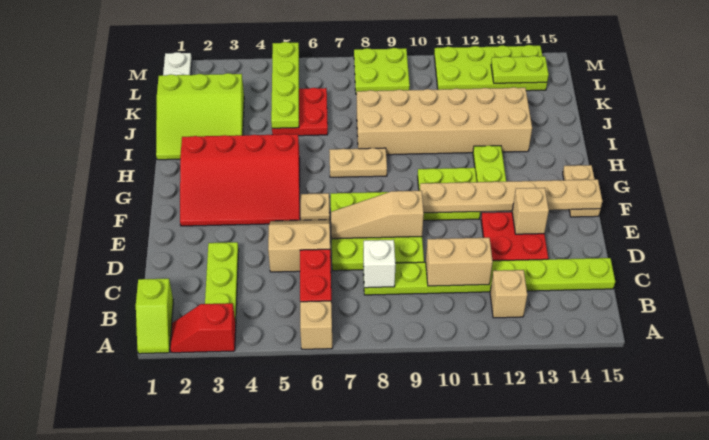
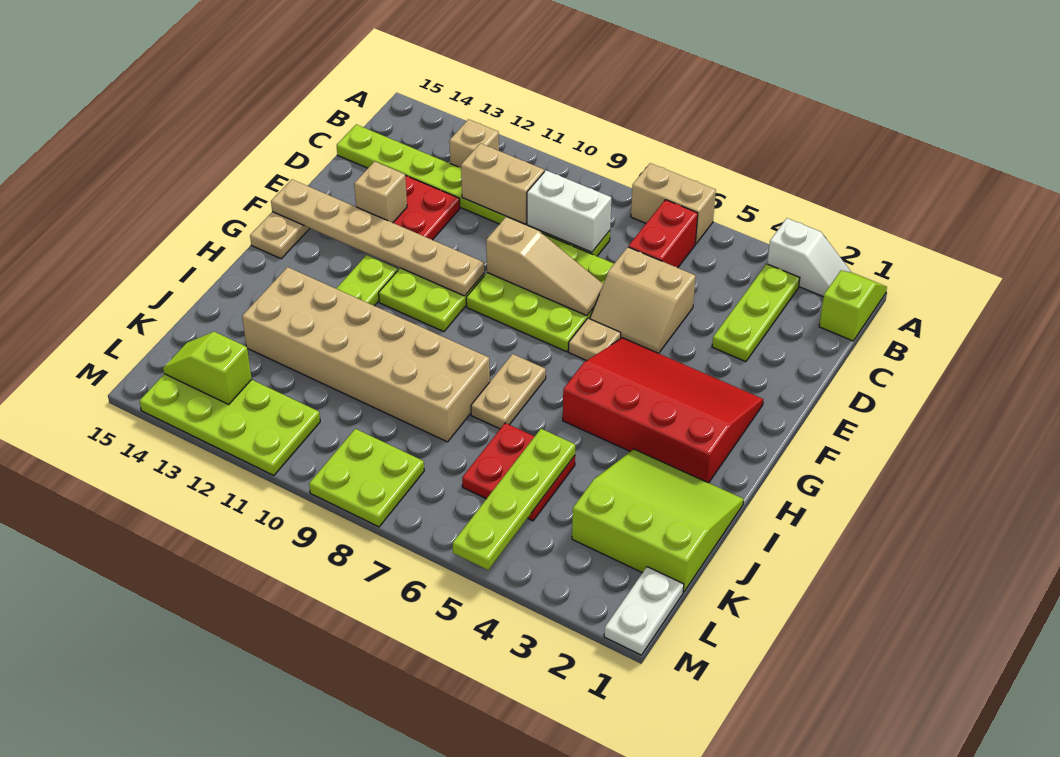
red 1x2 slope [170,303,236,353] -> white 1x2 slope [767,218,851,297]
tan 1x1 brick [300,301,333,349] -> tan 1x2 brick [631,163,716,244]
white 1x1 brick [363,240,396,288] -> white 1x2 brick [527,170,611,252]
tan 1x2 plate [329,148,387,177] -> tan 1x2 plate turned to [471,354,546,429]
lime 1x2 plate [491,56,549,83] -> lime 1x2 slope [163,332,252,404]

